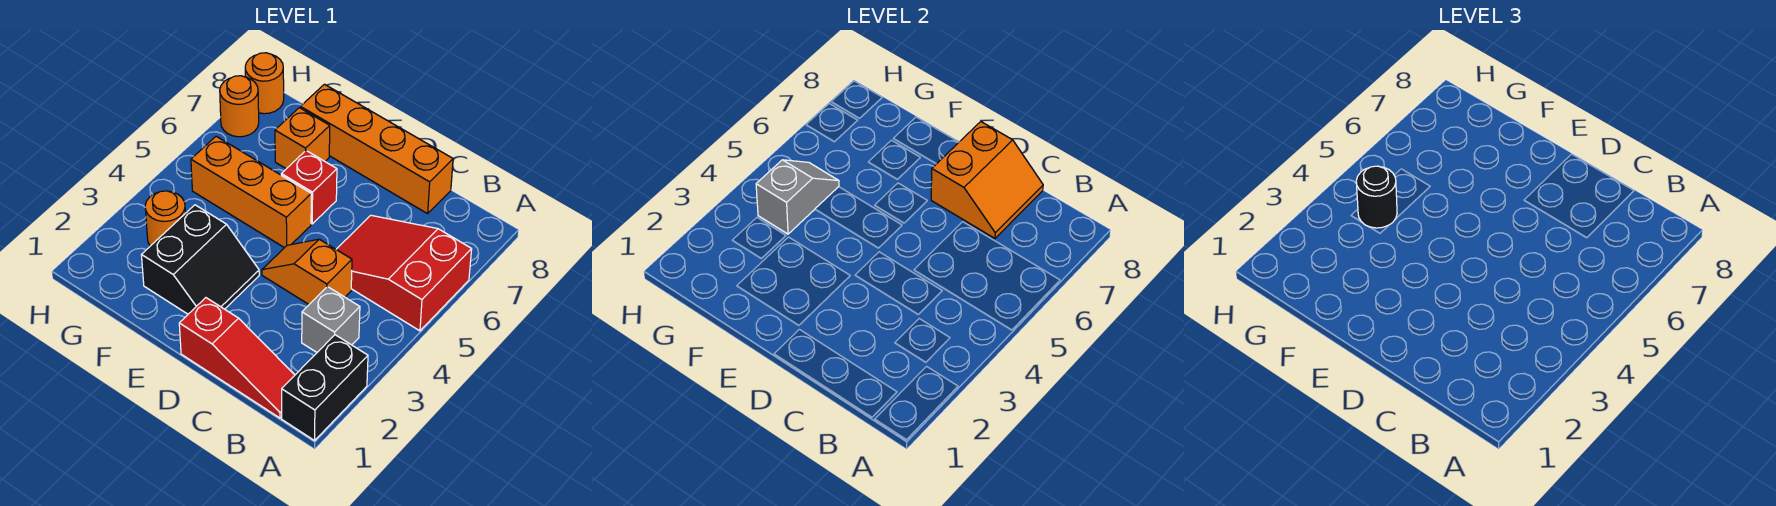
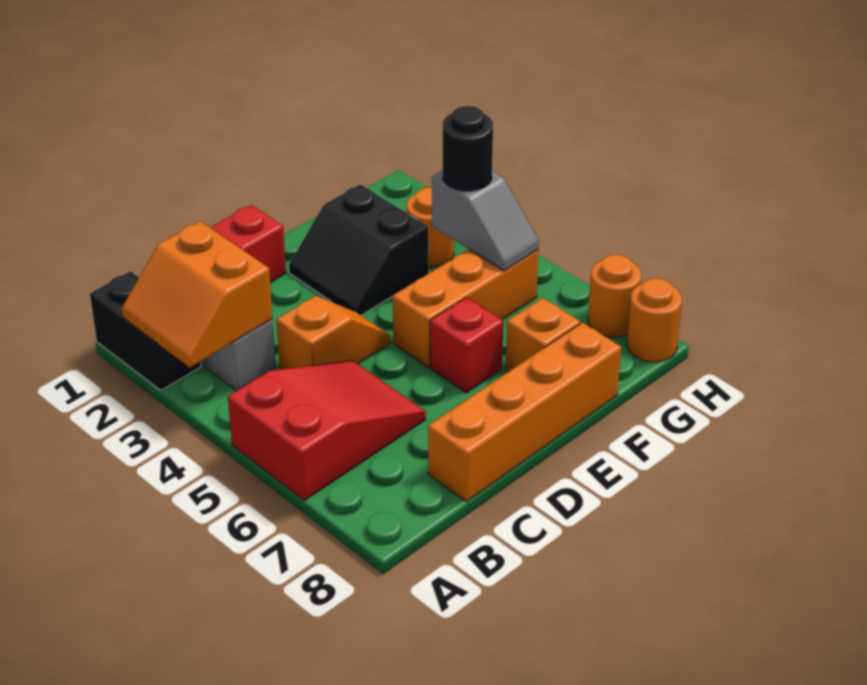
orange 2x2 slope [931,122,1043,238] -> orange 2x2 slope moved to [122,221,273,367]

